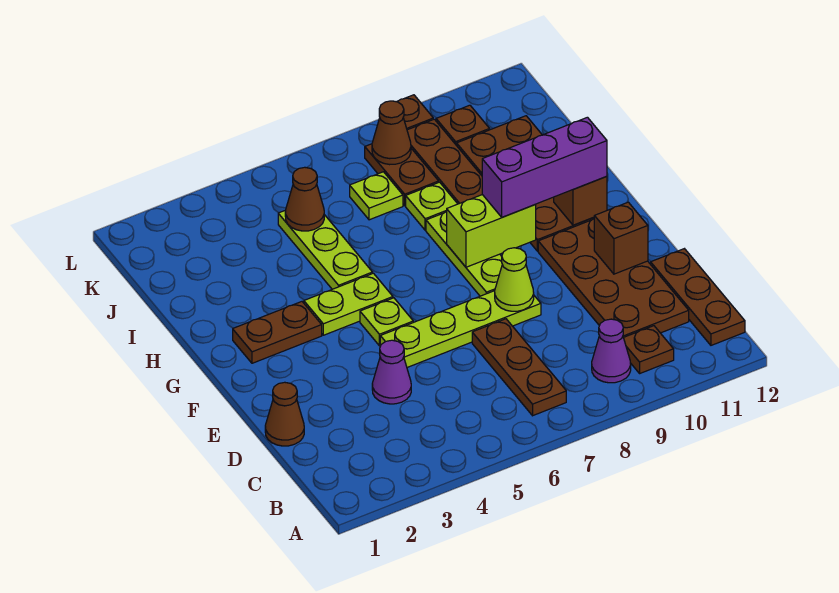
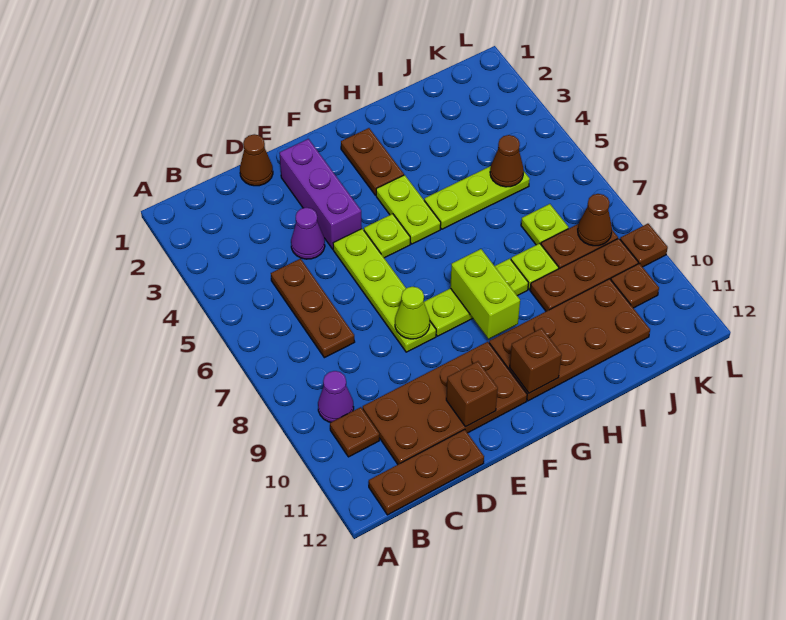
brown 1x3 plate [472,319,566,416] -> brown 1x3 plate turned to [271,259,355,358]
purple 1x3 brick [482,117,607,217] -> purple 1x3 brick moved to [279,139,362,249]

